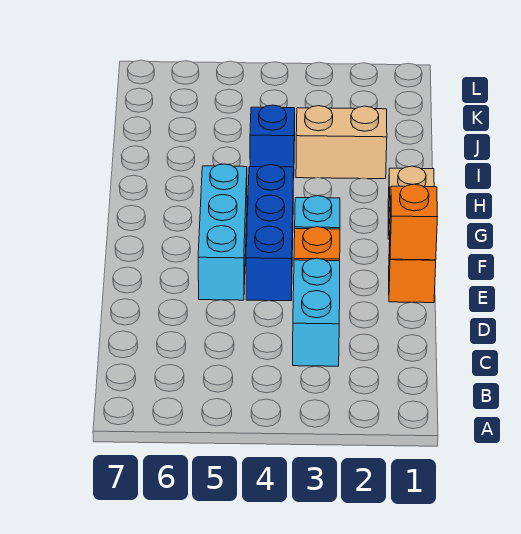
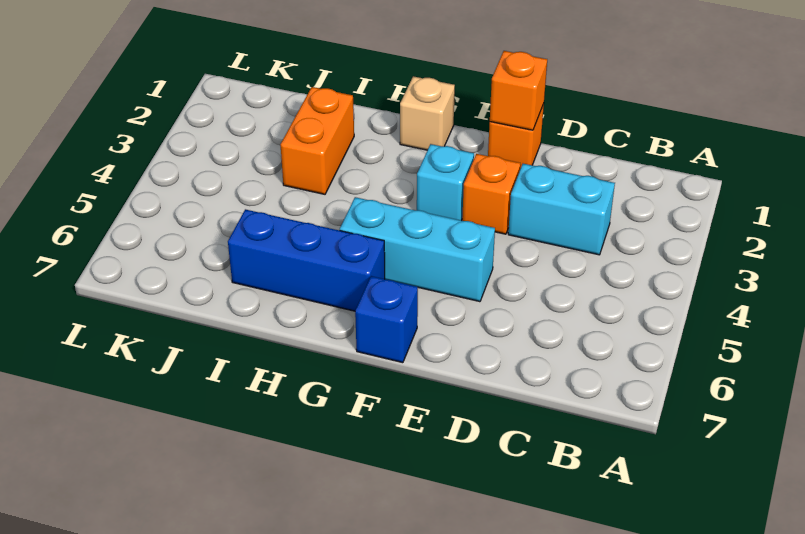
blue 1x3 brick [246,165,294,301] -> blue 1x3 brick moved to [228,209,385,311]
tan 1x2 brick [296,106,387,179] -> orange 1x2 brick [280,87,354,194]
blue 1x1 brick [250,105,295,167] -> blue 1x1 brick moved to [355,276,418,363]

